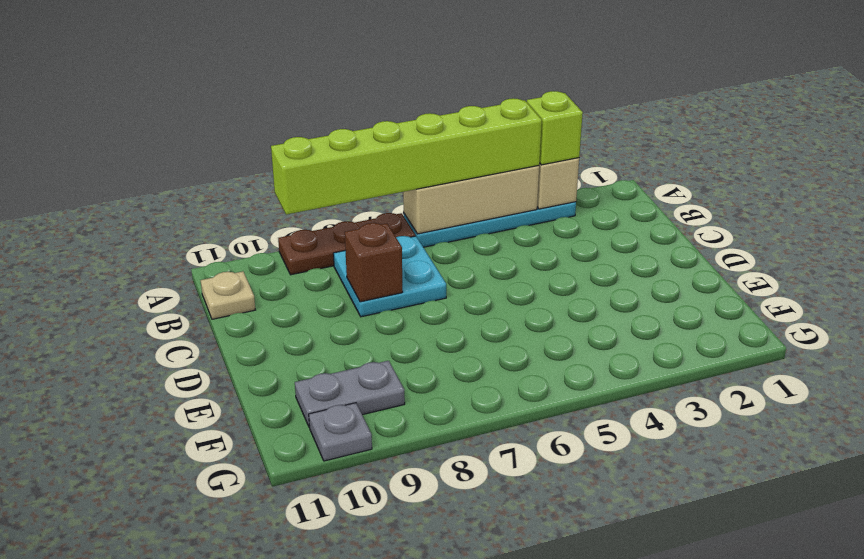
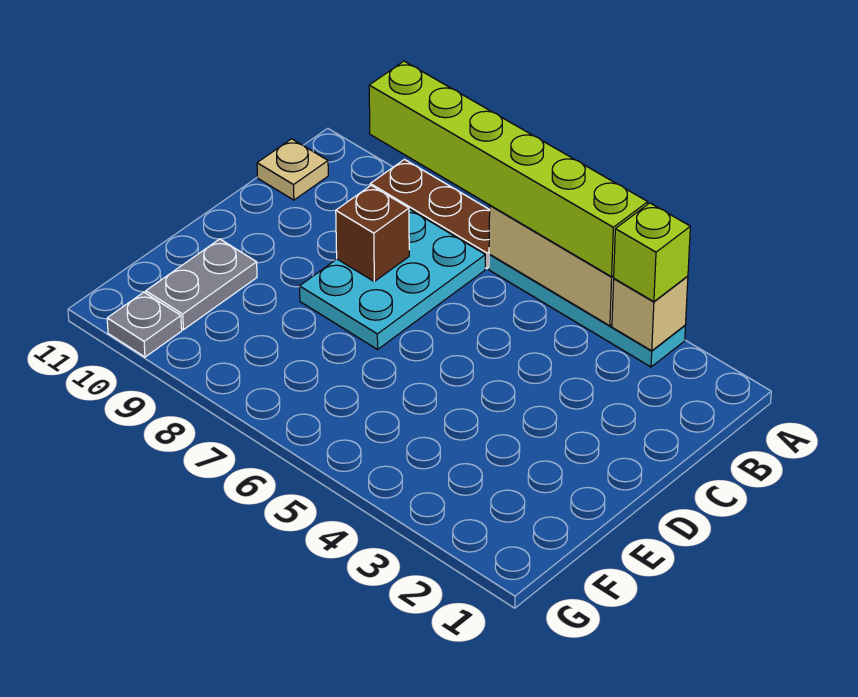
cyan 2x2 plate [333,236,446,317] -> cyan 2x3 plate [300,209,485,349]
grey 1x2 plate [295,361,405,427] -> grey 1x2 plate turned to [146,239,257,330]

